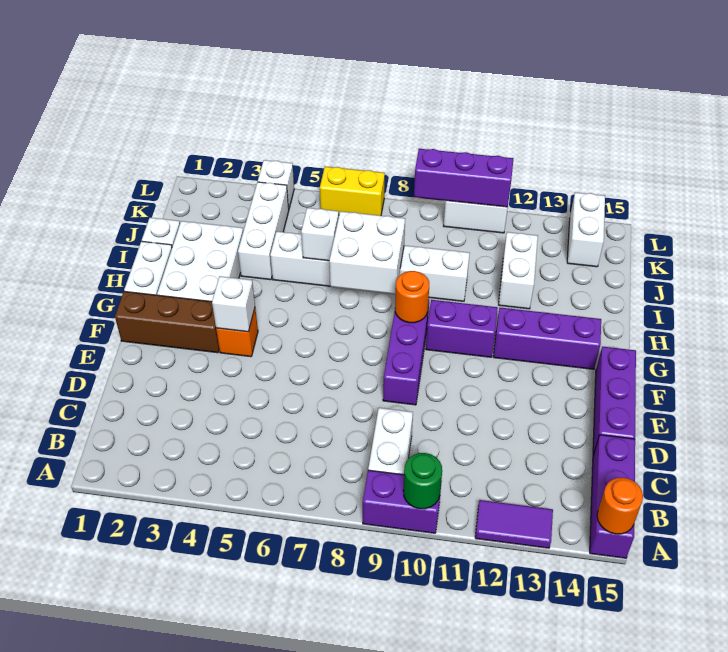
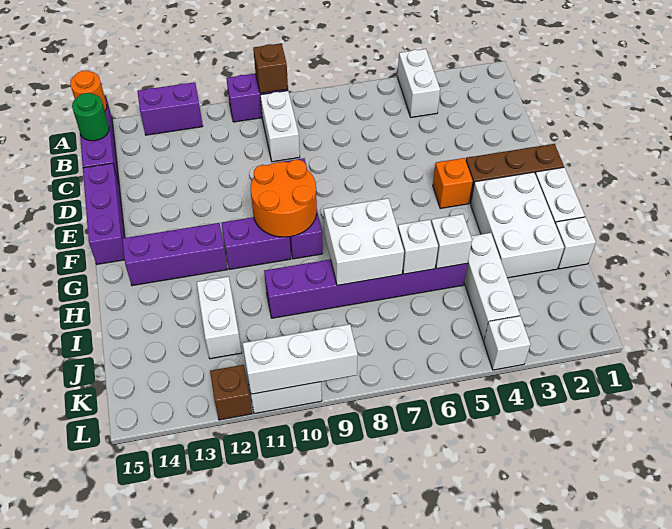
none -> brown 1x1 brick [253,44,288,93]
green 1x1 round brick [403,453,442,509] -> green 1x1 round brick moved to [72,93,109,141]
purple 1x2 tile [475,500,553,548] -> purple 1x2 brick [137,82,203,135]
white 1x1 brick [212,276,255,332] -> white 1x1 brick moved to [431,214,472,269]
orange 1x1 round brick [395,271,429,323] -> orange 2x2 round brick [250,160,317,237]
white 1x6 brick [270,232,470,301] -> purple 1x6 brick [264,259,467,318]
white 1x2 brick [567,193,605,267] -> white 1x2 brick moved to [397,49,440,117]
yellow 1x2 brick [320,167,385,216] -> none
purple 1x3 brick [414,149,513,207] -> white 1x3 brick [243,324,358,394]
none -> brown 1x1 brick [210,365,252,420]

